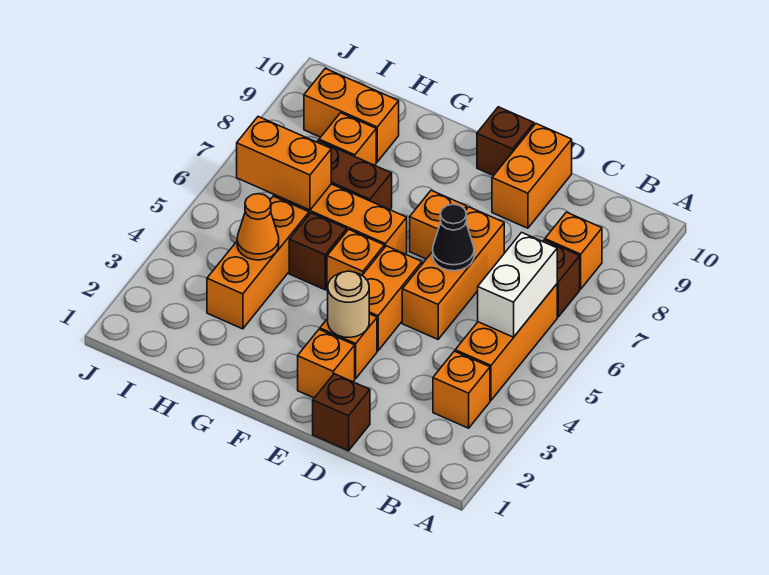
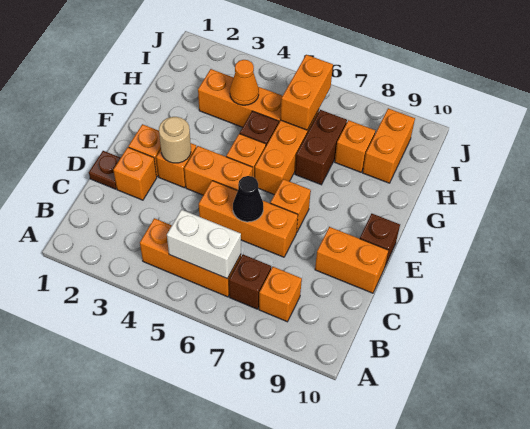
orange 1x1 brick [433,351,490,428] -> orange 1x1 brick moved to [113,147,157,200]
brown 1x1 brick [313,374,370,451] -> brown 1x1 plate [89,151,121,189]

